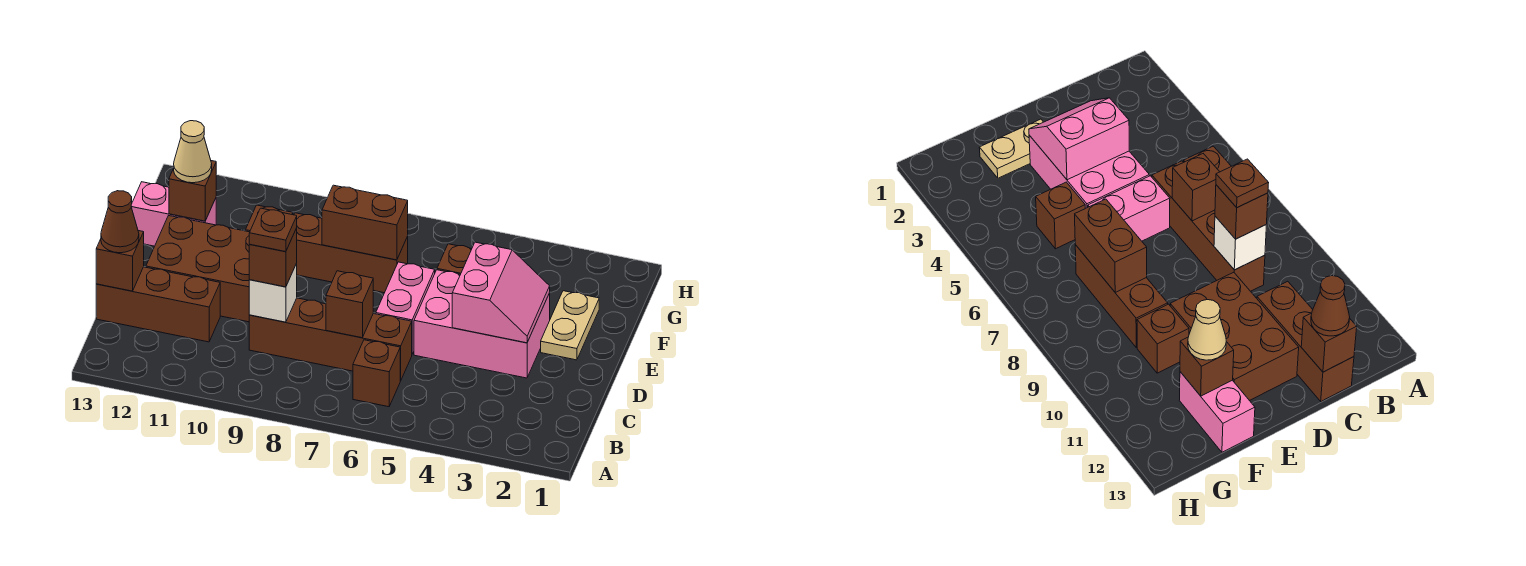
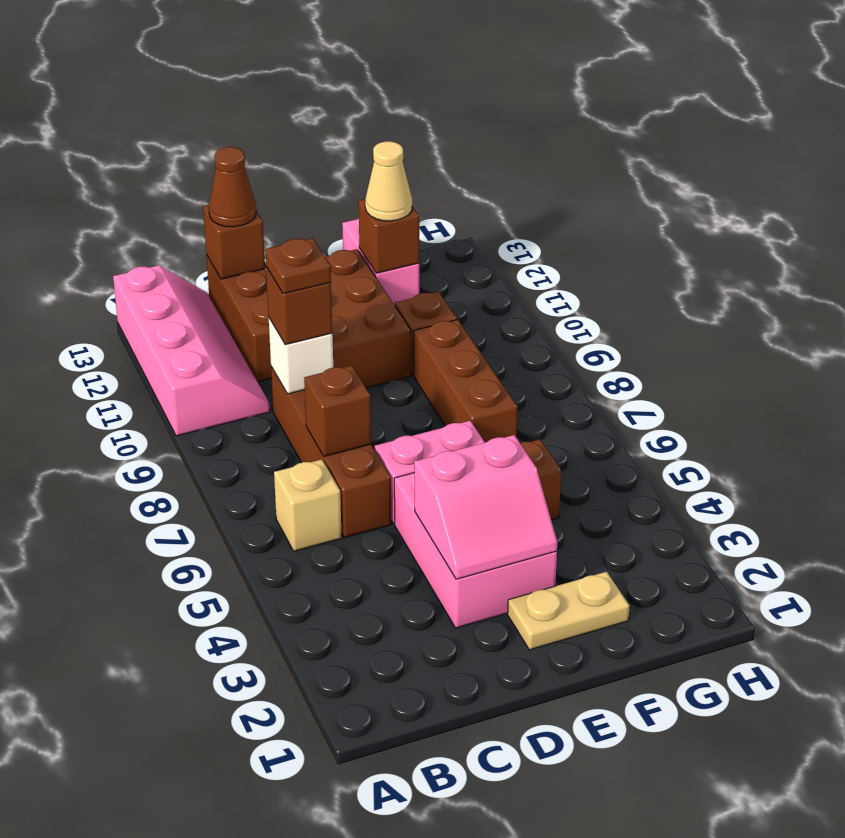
none -> pink 2x4 slope [113,265,270,436]
brown 1x1 brick [353,340,400,407] -> tan 1x1 brick [274,459,342,551]
brown 1x2 brick [322,185,408,260] -> none

